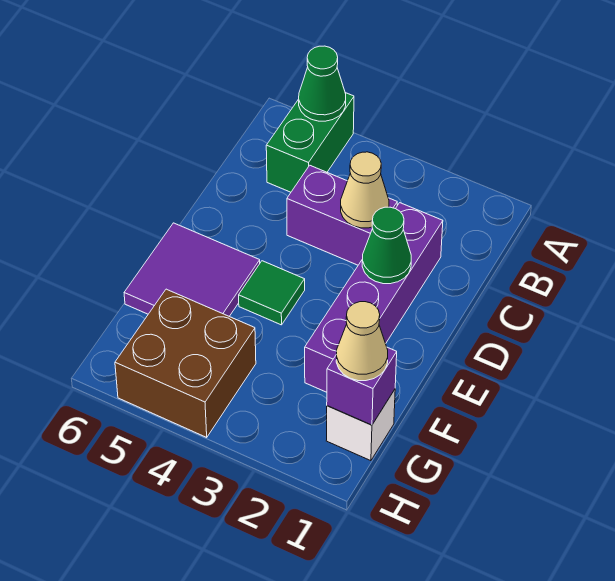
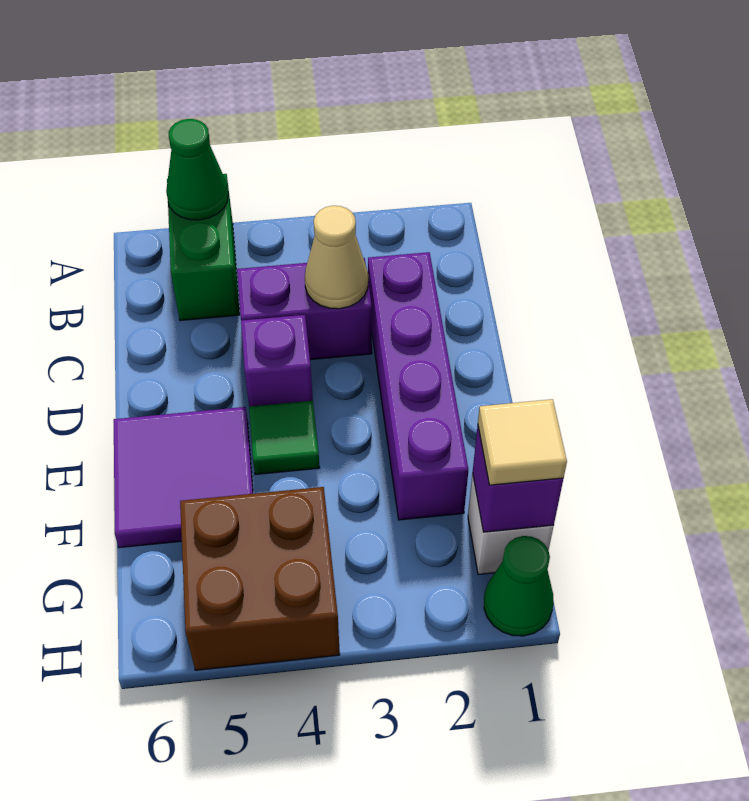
green 1x1 cone [362,207,411,284] -> green 1x1 cone moved to [484,536,554,636]
none -> purple 1x1 brick [241,315,313,407]
tan 1x1 cone [336,302,388,381] -> tan 1x1 tile [478,399,567,485]

